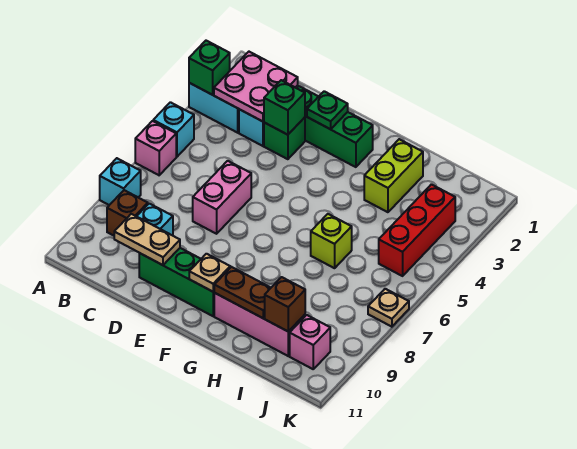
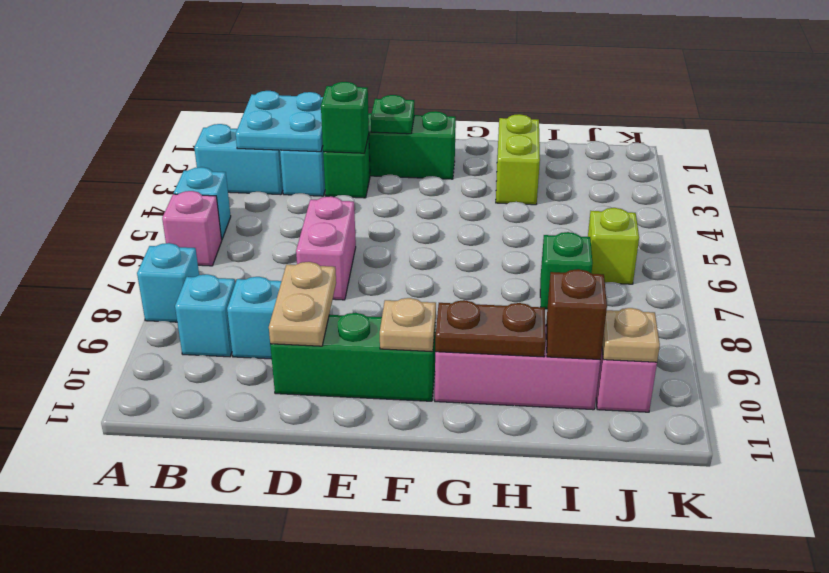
green 1x1 brick [189,41,230,95] -> green 1x1 brick moved to [540,232,592,309]
pink 2x2 plate [214,52,298,122] -> cyan 2x2 plate [236,91,323,152]
brown 1x1 brick [107,190,148,236] -> cyan 1x1 brick [175,274,235,357]
tan 1x2 plate [114,214,180,265] -> tan 1x2 plate turned to [269,262,336,346]
lime 1x1 brick [311,214,352,268] -> lime 1x1 brick moved to [588,208,639,284]
red 1x3 brick [379,184,455,276] -> none
tan 1x1 plate [368,289,409,327] -> tan 1x1 plate moved to [602,308,660,362]

